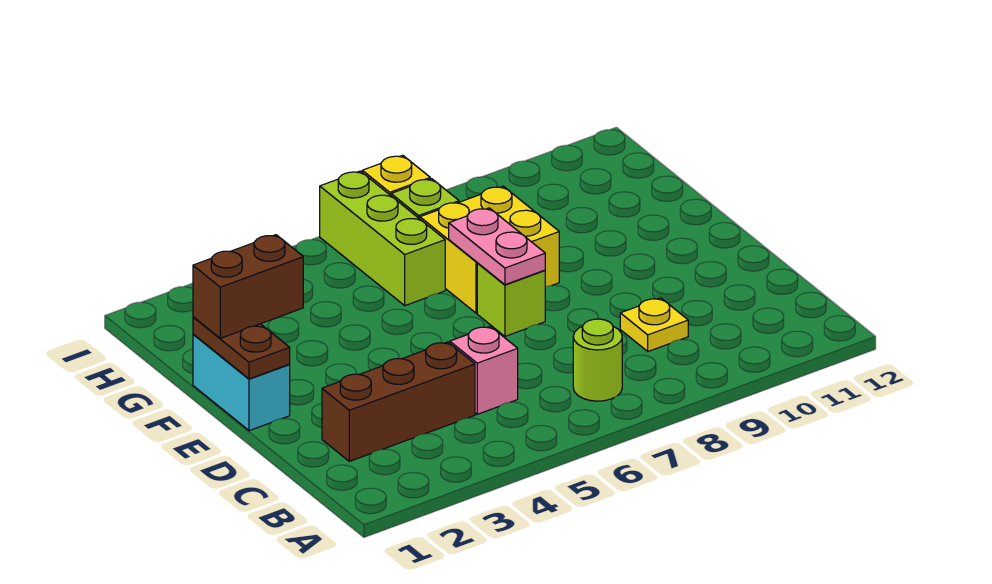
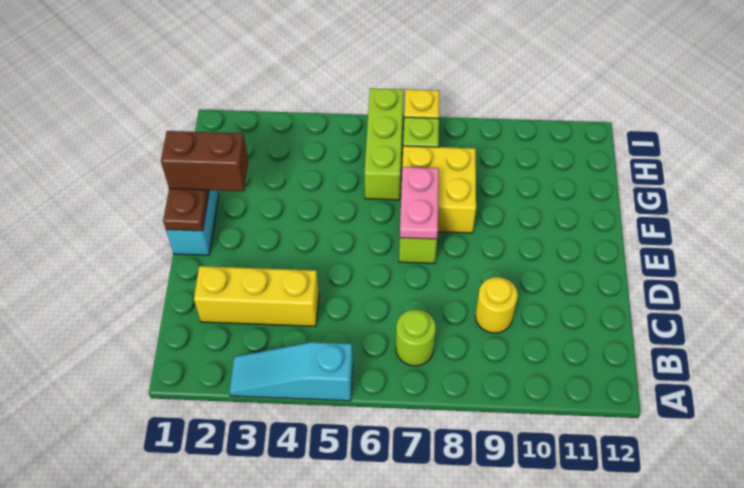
none -> cyan 1x3 slope [229,342,353,401]
brown 1x3 brick [322,342,475,461] -> yellow 1x3 brick [194,266,319,326]
pink 1x1 brick [450,326,518,414] -> none
yellow 1x1 plate [620,298,688,351] -> yellow 1x1 round brick [475,277,518,333]

